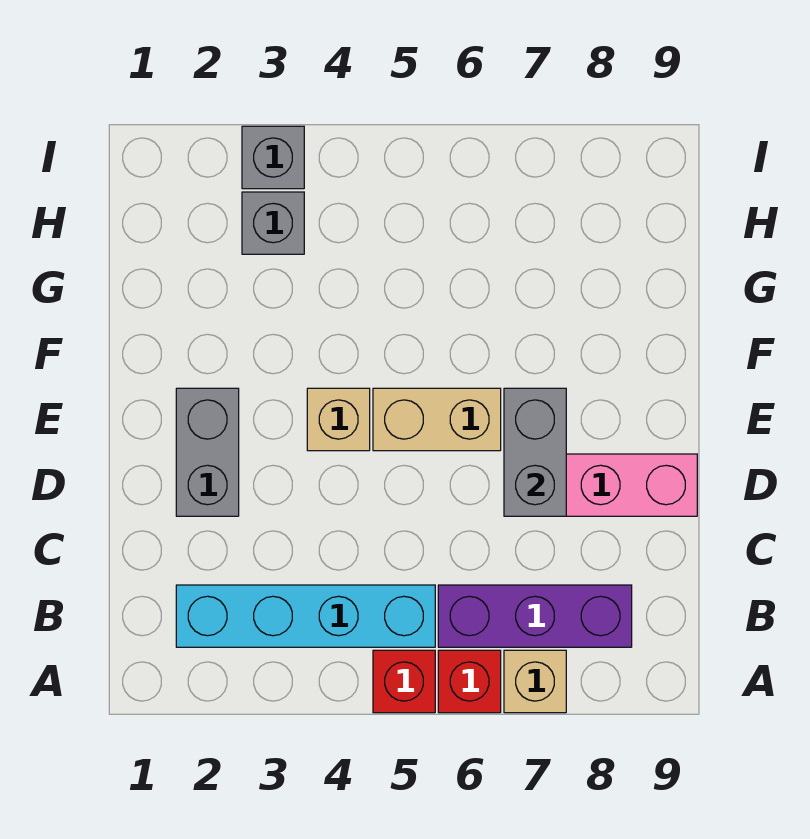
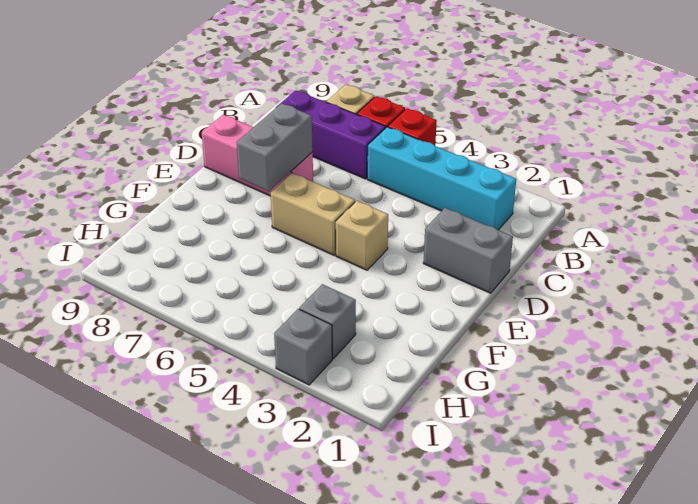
grey 1x2 brick [176,388,239,516] -> grey 1x2 brick turned to [423,208,513,293]

